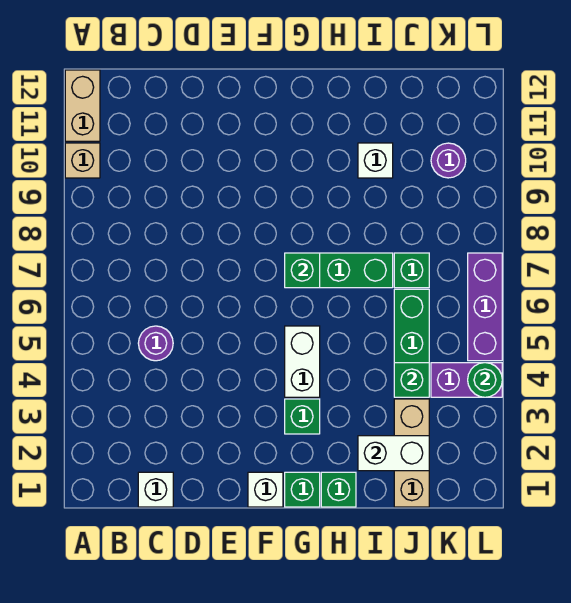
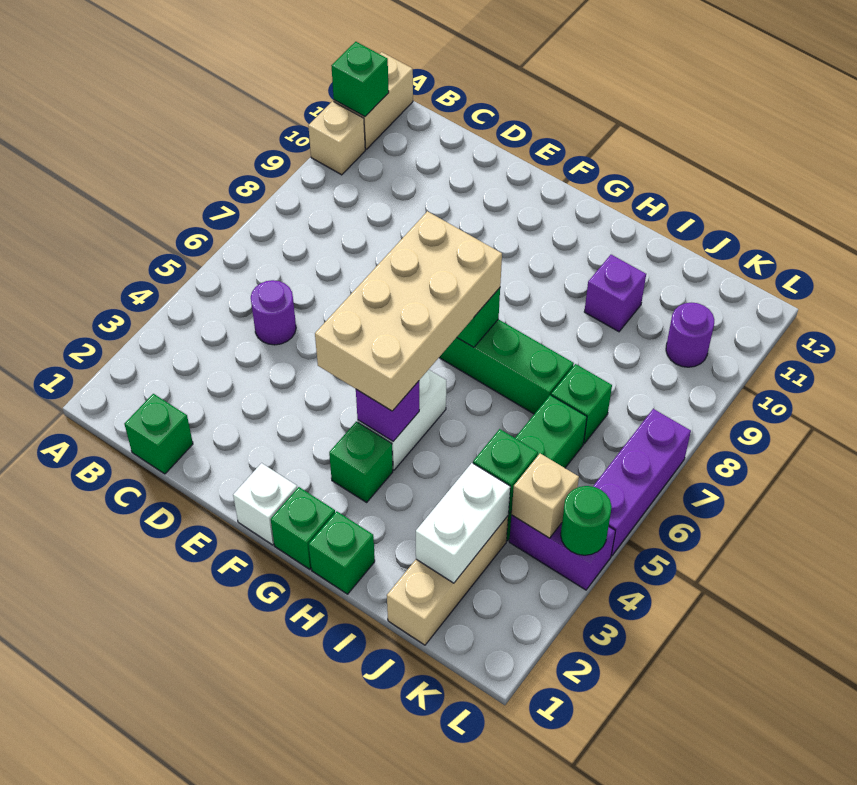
none -> green 1x1 brick [331,42,389,117]
white 1x1 brick [138,472,173,507] -> green 1x1 brick [124,394,193,474]
none -> tan 2x4 brick [315,211,502,411]
none -> purple 1x1 brick [356,381,419,441]
white 1x2 brick [358,436,429,471] -> white 1x2 brick turned to [416,463,510,583]
white 1x1 brick [358,143,393,178] -> purple 1x1 brick [584,255,646,332]
none -> tan 1x1 brick [512,453,579,538]

